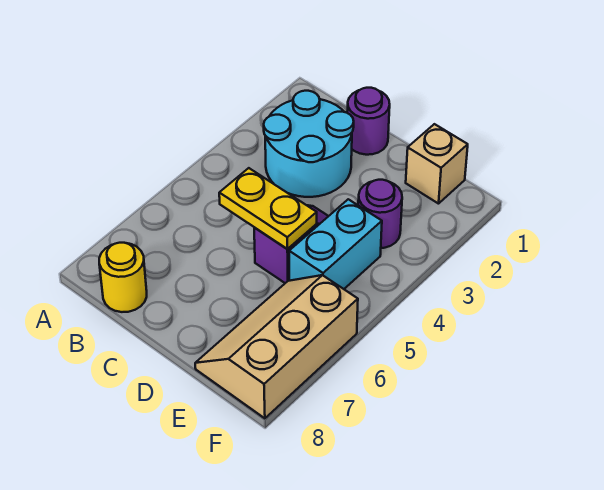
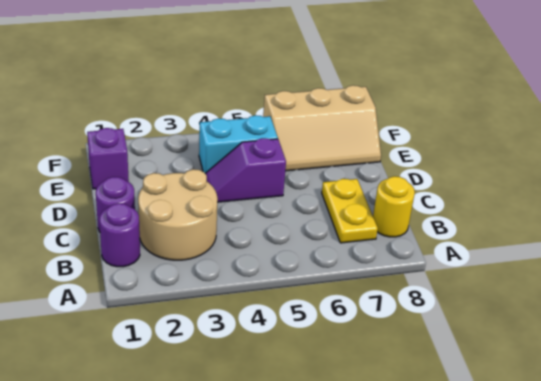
cyan 2x2 round brick [264,91,354,197] -> tan 2x2 round brick [138,169,218,260]
yellow 1x2 plate [219,168,317,249] -> yellow 1x2 plate moved to [322,179,378,243]
tan 1x1 brick [406,124,468,204] -> purple 1x1 brick [87,128,129,189]
purple 1x1 round brick [358,180,402,248] -> purple 1x1 round brick moved to [99,203,140,267]

